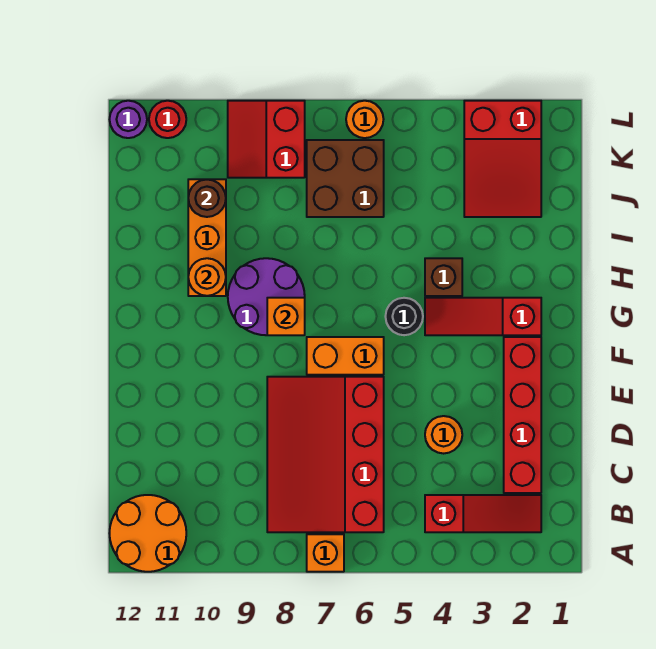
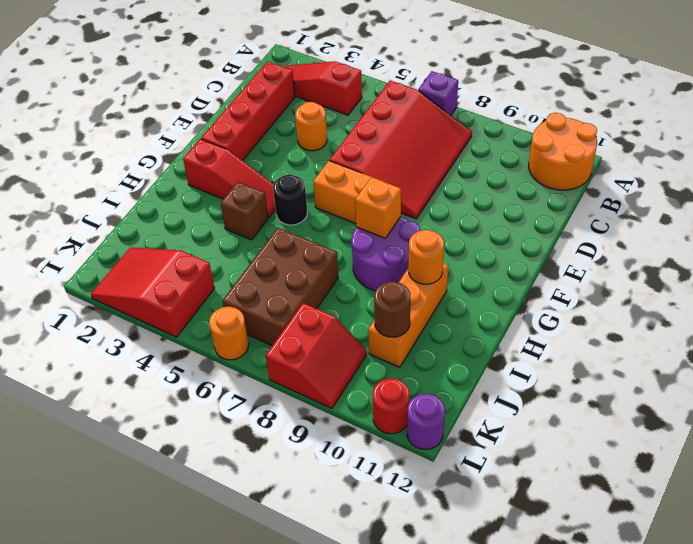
orange 1x1 brick [307,534,344,572] -> purple 1x1 brick [418,71,458,115]
red 2x3 slope [464,101,541,217] -> red 2x3 slope turned to [91,247,214,337]
brown 2x2 brick [307,140,384,217] -> brown 2x3 brick [223,228,338,346]

